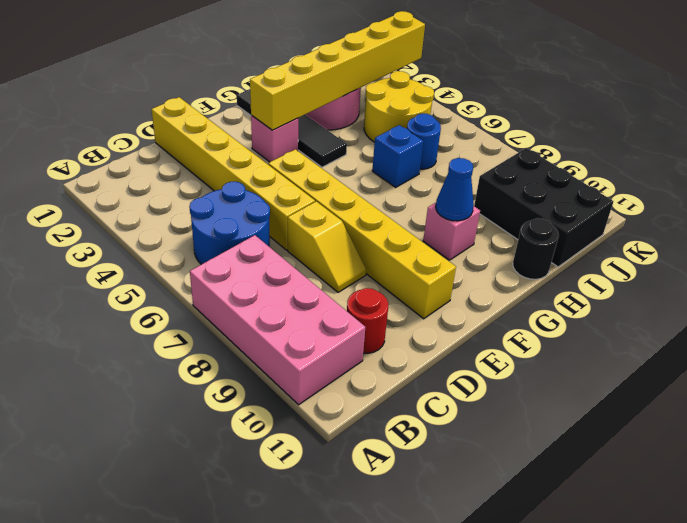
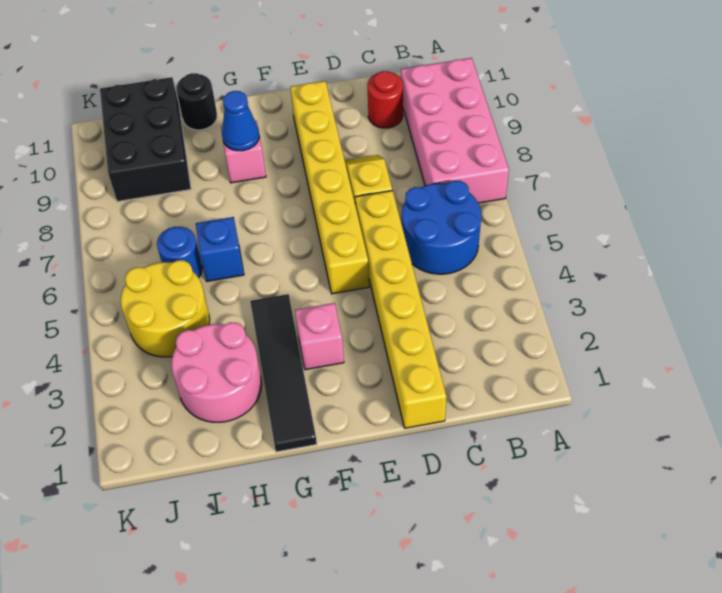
yellow 1x6 brick [250,11,425,130] -> none

